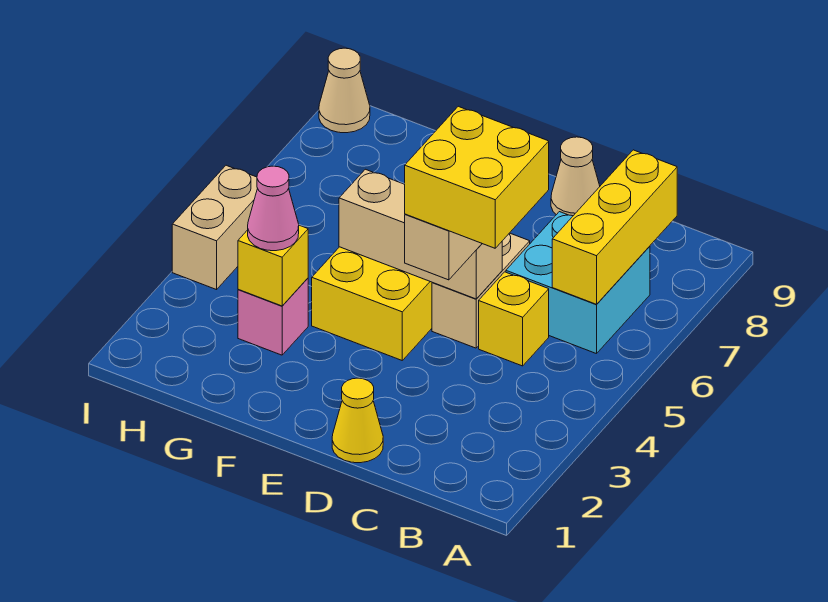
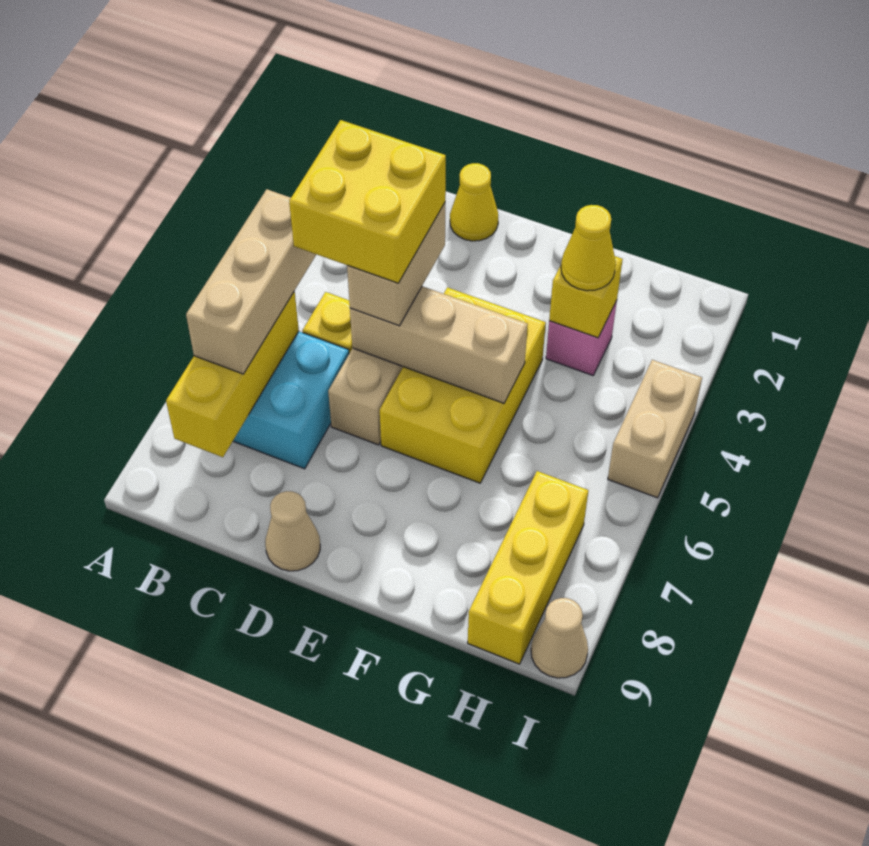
none -> tan 1x3 brick [186,189,317,374]
pink 1x1 cone [248,166,299,251] -> yellow 1x1 cone [561,205,616,291]
none -> yellow 1x3 brick [468,471,588,664]

